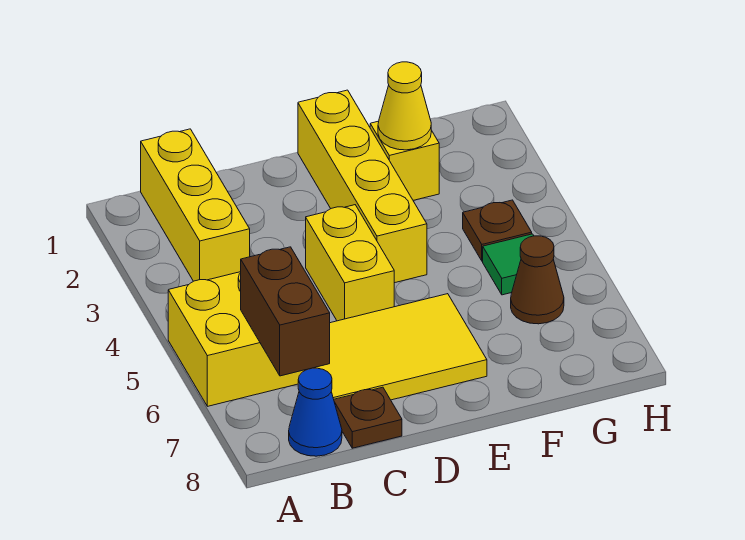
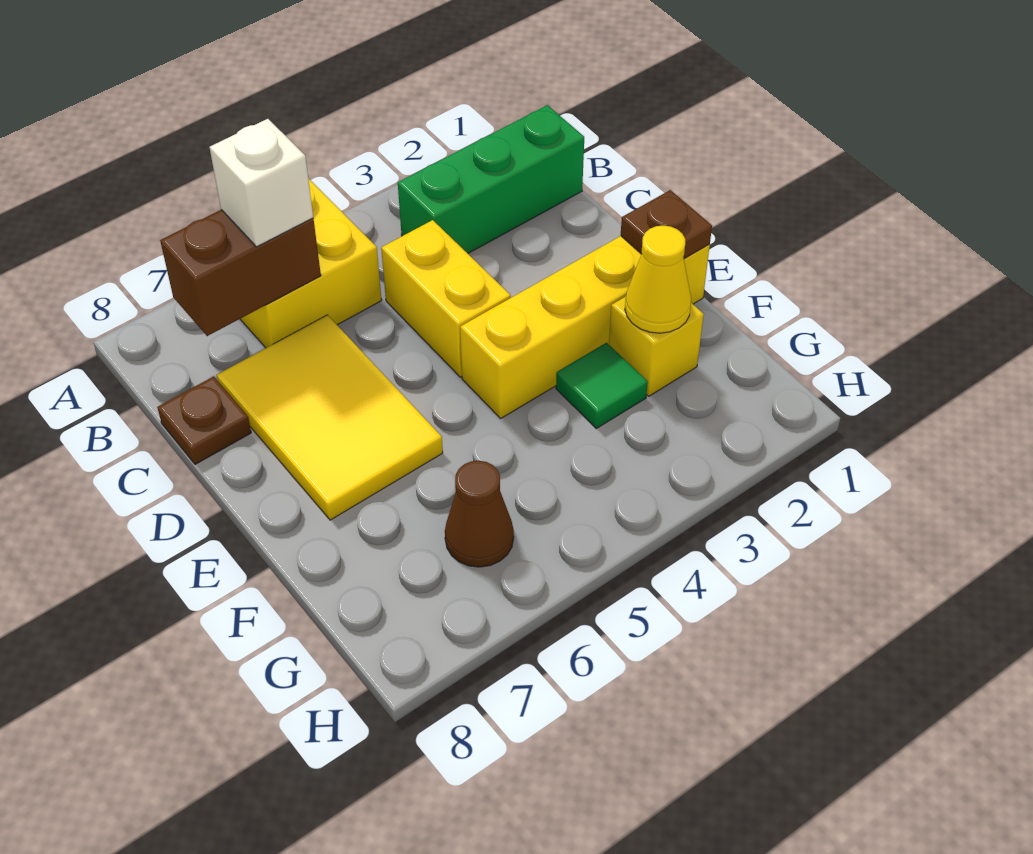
yellow 1x3 brick [141,129,250,281] -> green 1x3 brick [398,105,584,253]
none -> white 1x1 brick [209,119,313,247]
blue 1x1 cone [289,368,342,456] -> none
yellow 1x2 brick [306,205,394,321] -> yellow 1x2 brick turned to [381,220,511,377]
brown 1x1 plate [463,200,532,261] -> brown 1x1 plate moved to [621,190,712,259]
green 1x1 tile [483,234,534,295] -> green 1x1 tile moved to [556,343,648,428]

